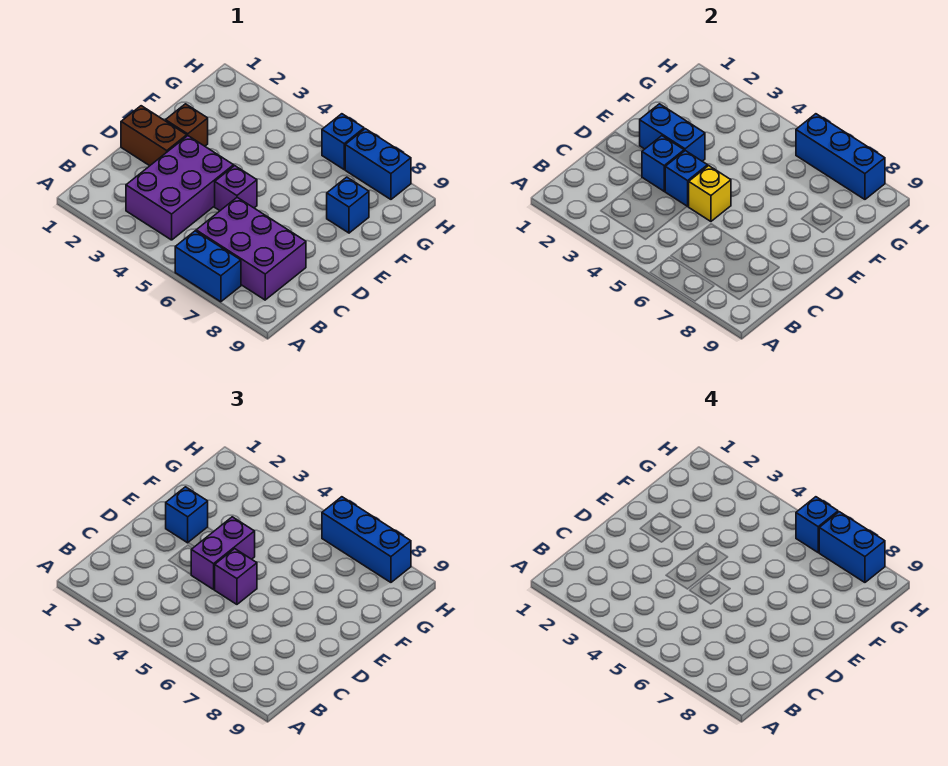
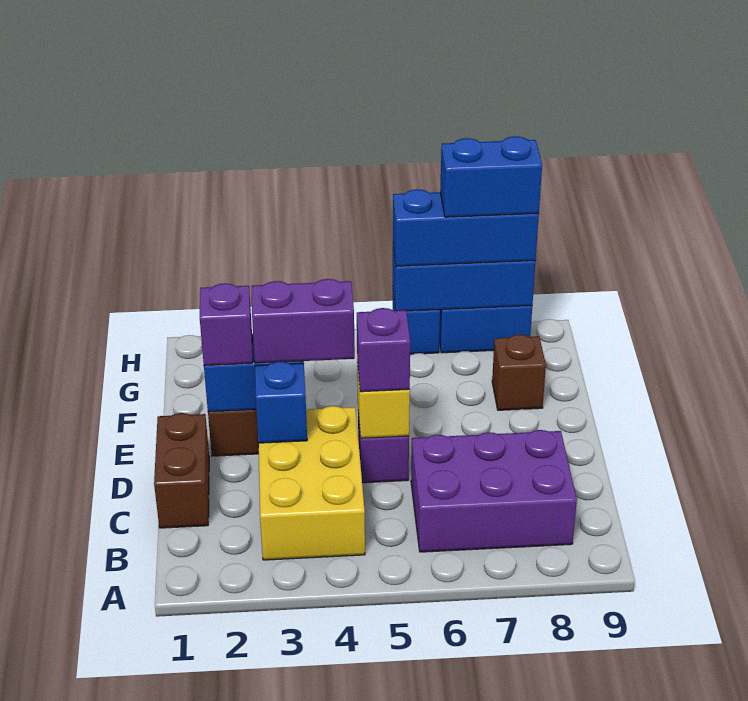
blue 1x2 brick [175,231,241,302] -> none
purple 2x3 brick [126,136,234,240] -> yellow 2x3 brick [259,406,365,560]
brown 1x2 brick [121,106,187,166] -> brown 1x2 brick turned to [154,413,209,528]
blue 1x1 brick [665,151,708,207] -> none
purple 1x2 brick [191,517,255,589] -> purple 1x2 brick turned to [252,279,355,363]
blue 1x1 brick [166,487,208,543] -> purple 1x1 brick [200,283,253,366]
blue 1x1 brick [327,177,369,233] -> brown 1x1 brick [492,335,546,410]
blue 1x1 brick [796,497,838,552] -> none

